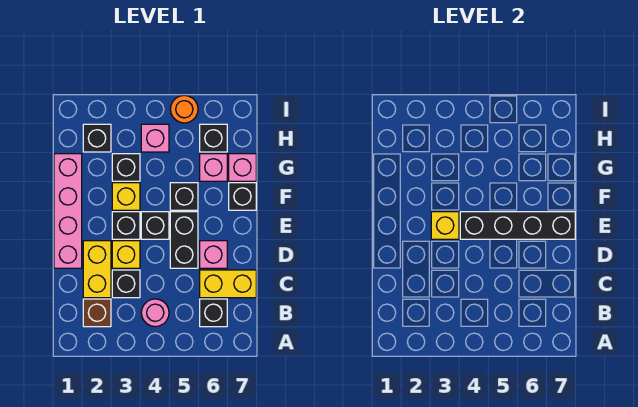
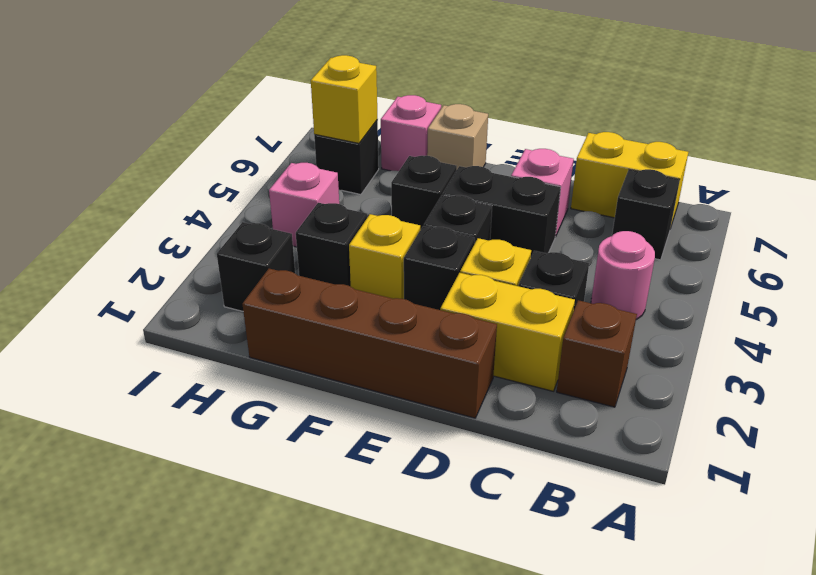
yellow 1x2 brick [200,270,256,298] -> yellow 1x2 brick turned to [571,132,688,228]
pink 1x4 brick [54,154,82,268] -> brown 1x4 brick [243,269,497,418]
yellow 1x1 brick [431,212,459,239] -> yellow 1x1 brick moved to [311,55,377,143]
black 1x4 brick [460,212,575,239] -> none
black 1x1 brick [229,183,256,210] -> tan 1x1 brick [427,104,488,169]
pink 1x1 brick [200,154,227,181] -> none
orange 1x1 round brick [170,95,198,123] -> none

